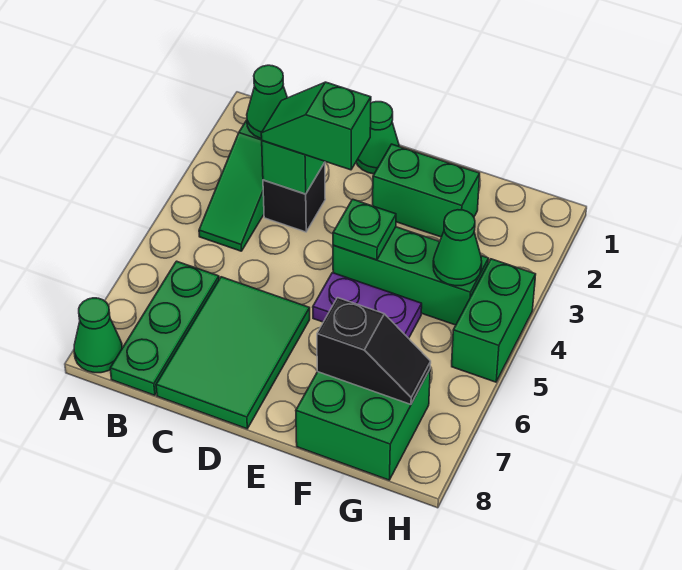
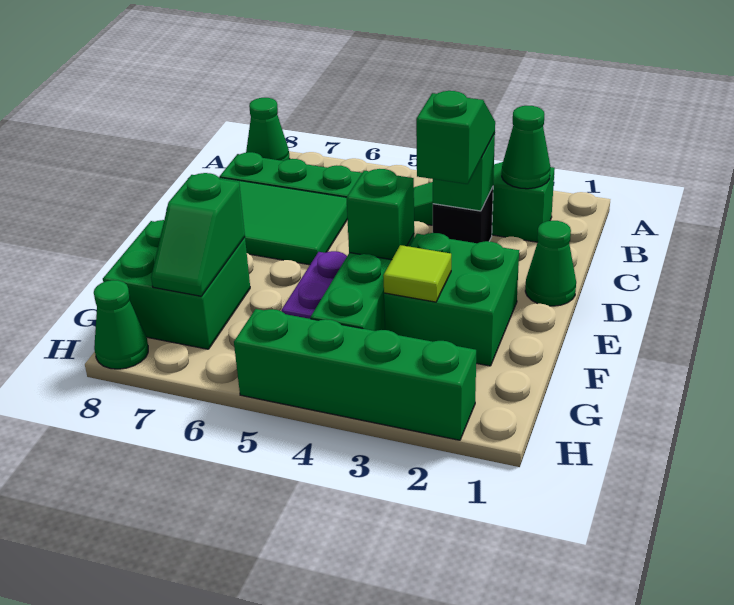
green 1x2 brick [373,144,480,237] -> green 2x2 brick [384,233,519,366]
green 1x1 plate [333,199,396,260] -> green 1x1 brick [346,169,414,260]
none -> lime 1x1 tile [383,245,451,302]
black 1x2 slope [317,298,431,404] -> green 1x2 slope [151,173,245,296]
green 1x1 cone [433,210,482,286] -> green 1x1 cone moved to [94,280,148,369]
green 1x2 brick [452,259,536,382] -> green 1x4 brick [234,309,476,440]

